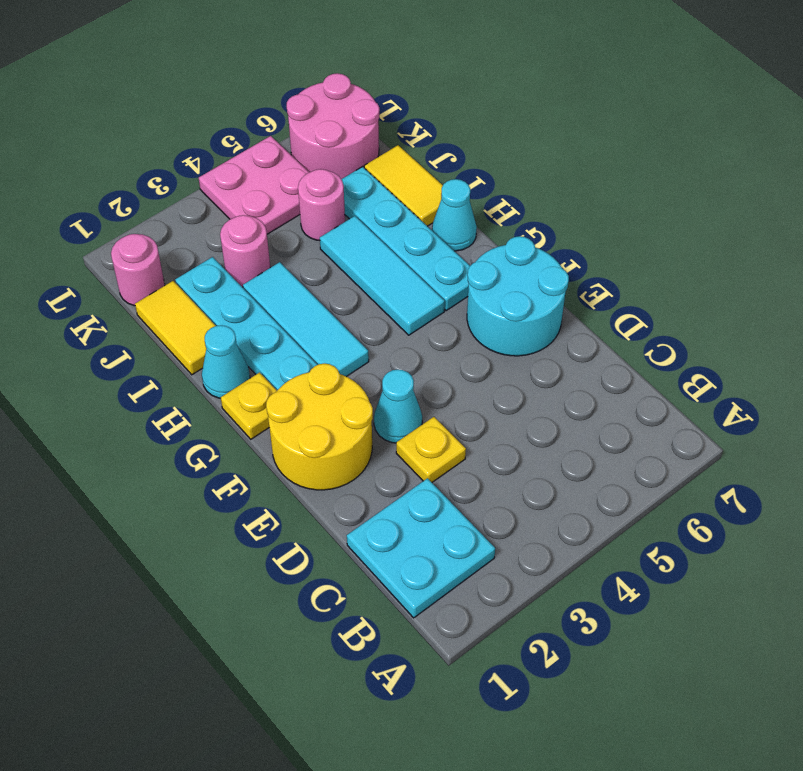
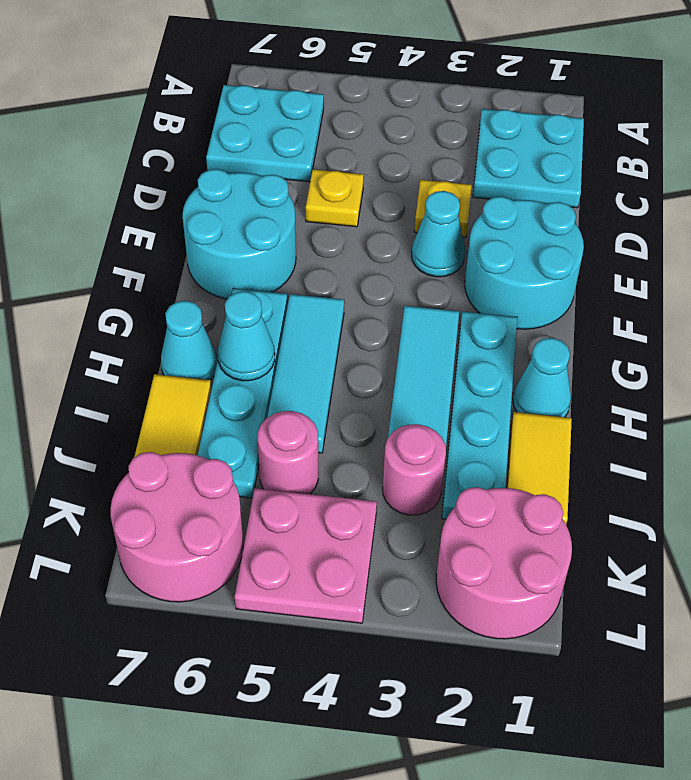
none -> cyan 2x2 plate [206,85,324,182]
yellow 2x2 round brick [266,363,373,490] -> cyan 2x2 round brick [465,196,584,329]
yellow 1x1 plate [221,372,277,439] -> yellow 1x1 plate moved to [306,169,364,227]
none -> cyan 1x1 cone [218,291,275,381]
pink 1x1 round brick [111,234,165,306] -> pink 2x2 round brick [436,487,572,639]

